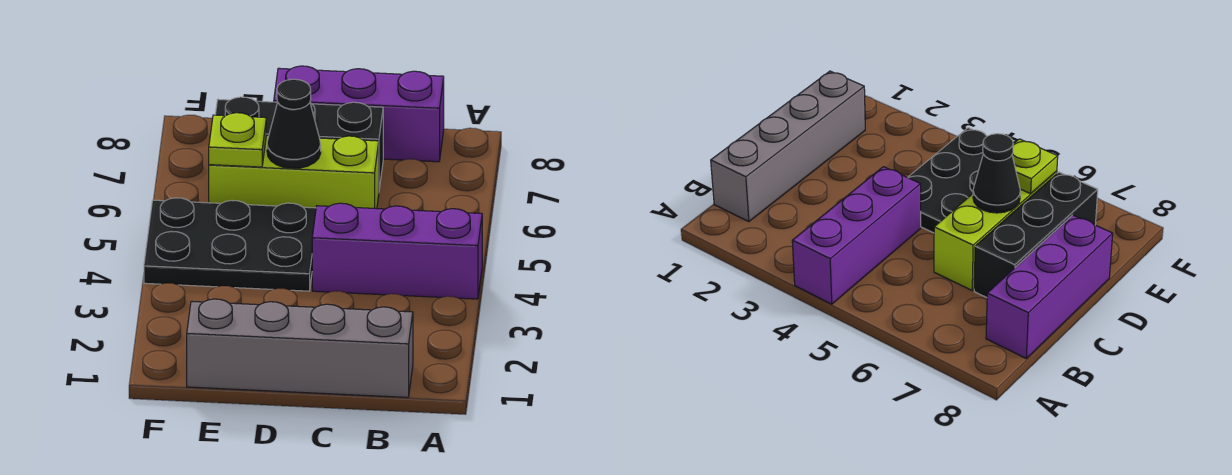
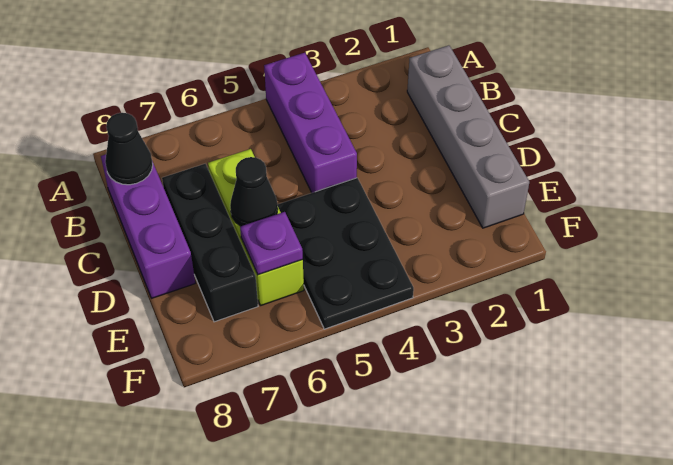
none -> black 1x1 cone [105,113,153,185]
lime 1x1 plate [209,113,266,167] -> purple 1x1 plate [240,212,303,275]

